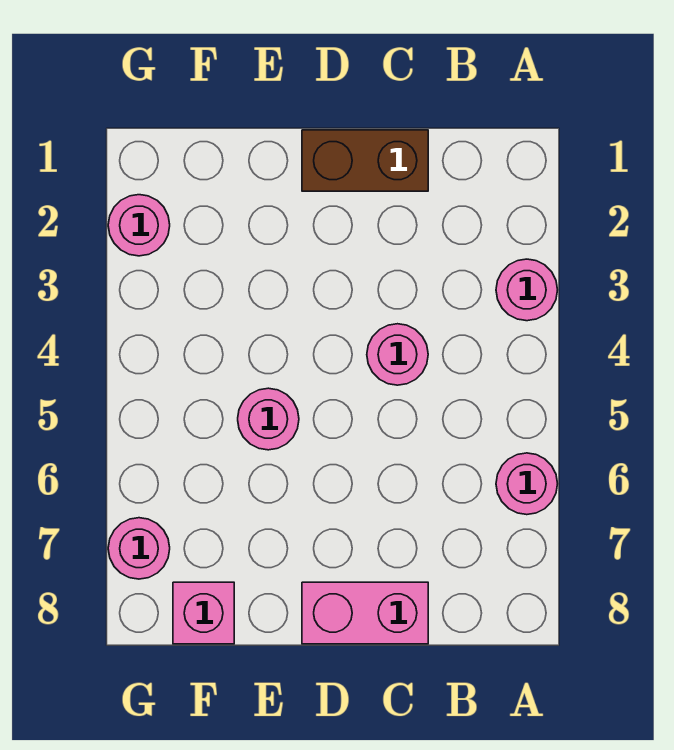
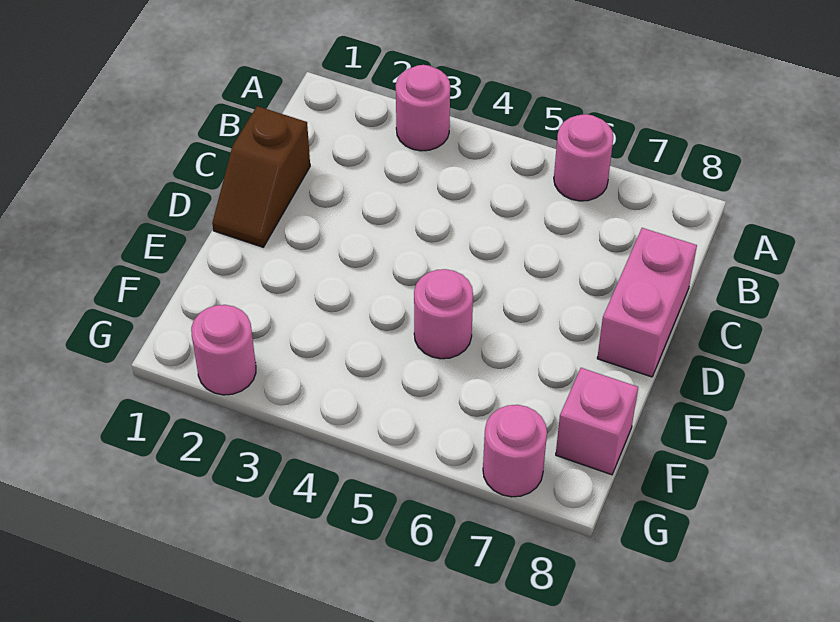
brown 1x2 brick [302,130,428,191] -> brown 1x2 slope [212,106,310,247]
pink 1x1 round brick [367,324,428,385] -> none

